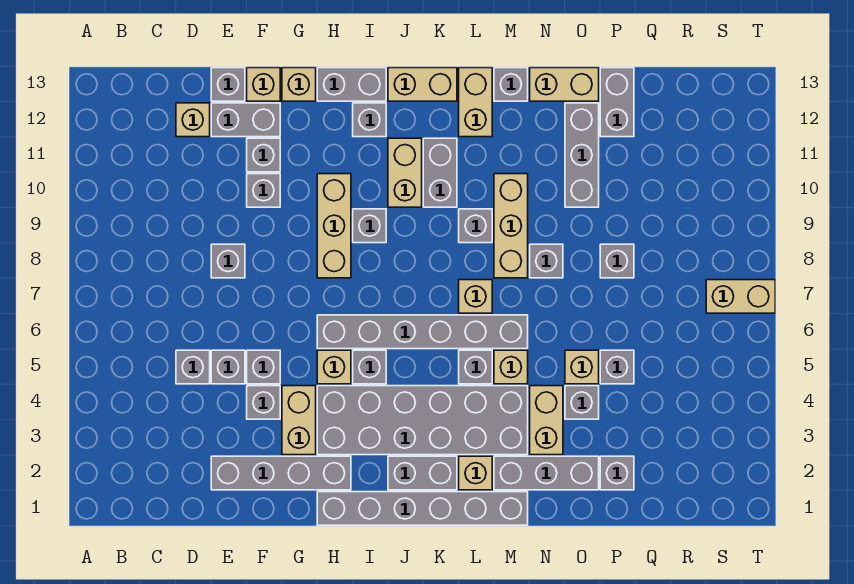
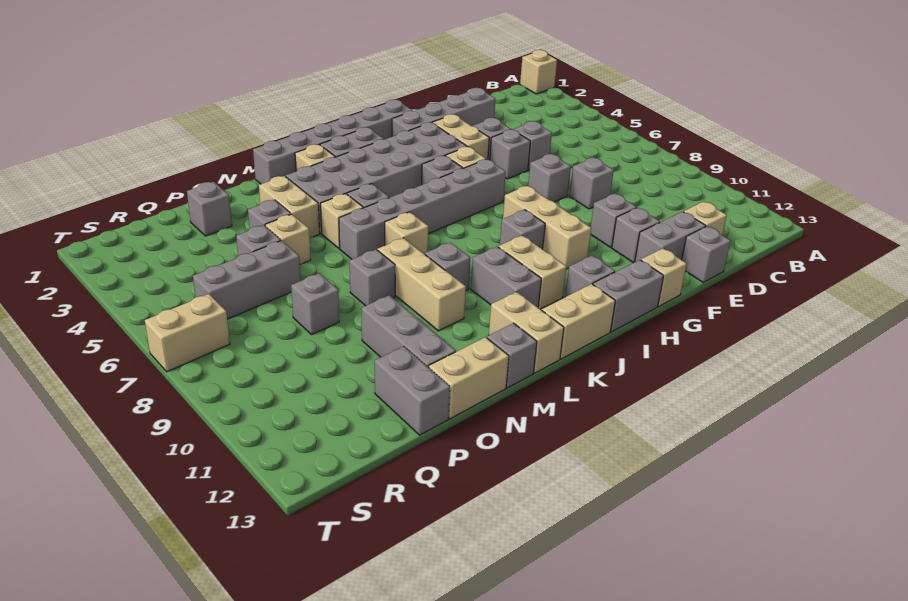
grey 1x1 brick [176,350,210,384] -> grey 1x1 brick moved to [528,154,571,202]
tan 1x1 brick [247,68,280,101] -> tan 1x1 brick moved to [520,50,557,94]
grey 1x3 brick [494,456,599,490] -> grey 1x3 brick moved to [193,241,301,319]

